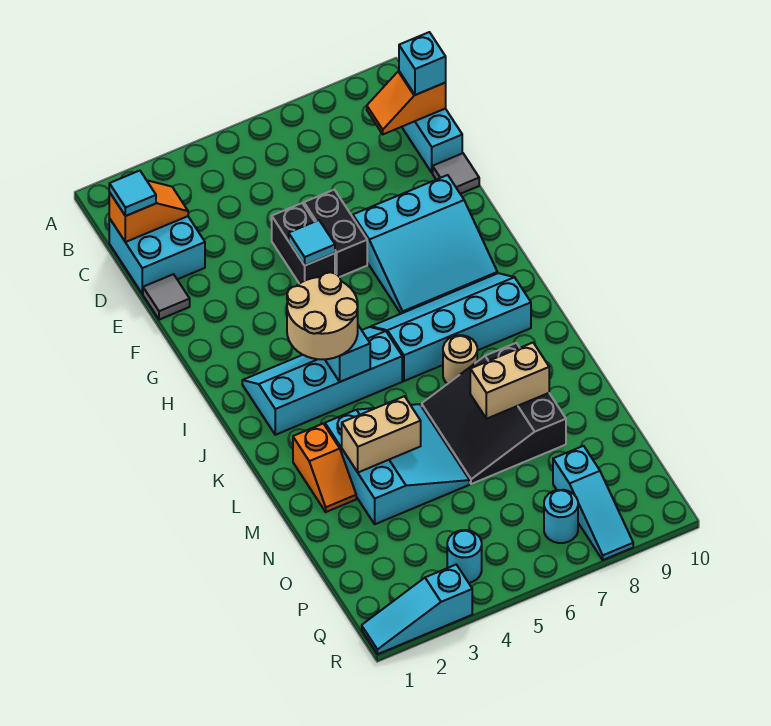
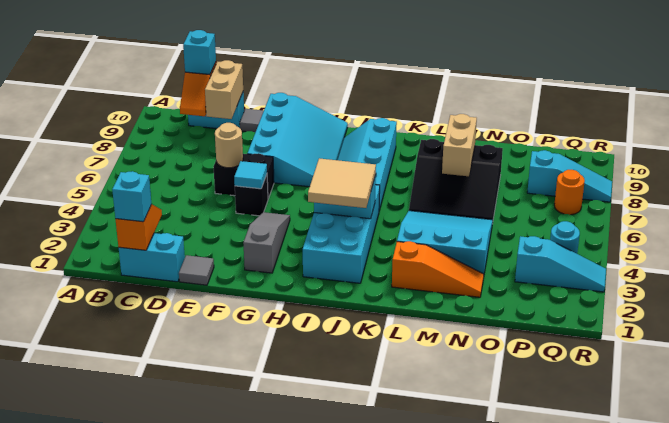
cyan 2x2 brick [109,216,205,294] -> cyan 1x2 brick [119,233,185,282]
cyan 1x1 tile [109,171,156,216] -> cyan 1x1 brick [112,171,151,222]
black 1x2 brick [272,203,335,284] -> black 1x1 brick [235,175,268,216]
cyan 3x3 slope [353,175,497,314] -> cyan 3x4 slope [247,93,348,187]
none -> grey 1x3 slope [243,212,290,273]
cyan 2x4 slope [242,327,402,435] -> cyan 2x4 brick [303,185,380,283]
tan 2x2 round brick [287,272,358,359] -> tan 2x2 tile [308,158,376,208]
tan 1x1 round brick [443,335,477,384] -> tan 1x1 round brick moved to [215,123,243,168]
orange 1x2 slope [293,424,356,512] -> orange 1x3 slope [392,241,484,297]
tan 1x2 brick [342,396,421,472] -> tan 1x2 brick moved to [205,60,243,119]
cyan 1x1 round brick [544,490,578,543] -> orange 1x1 round brick [554,170,585,215]
cyan 1x3 slope [362,565,472,654] -> cyan 1x3 slope turned to [515,236,606,292]

